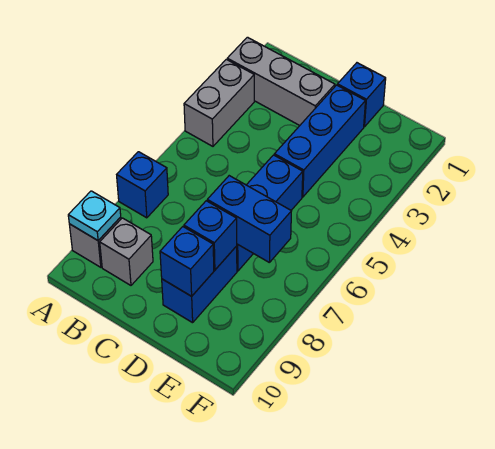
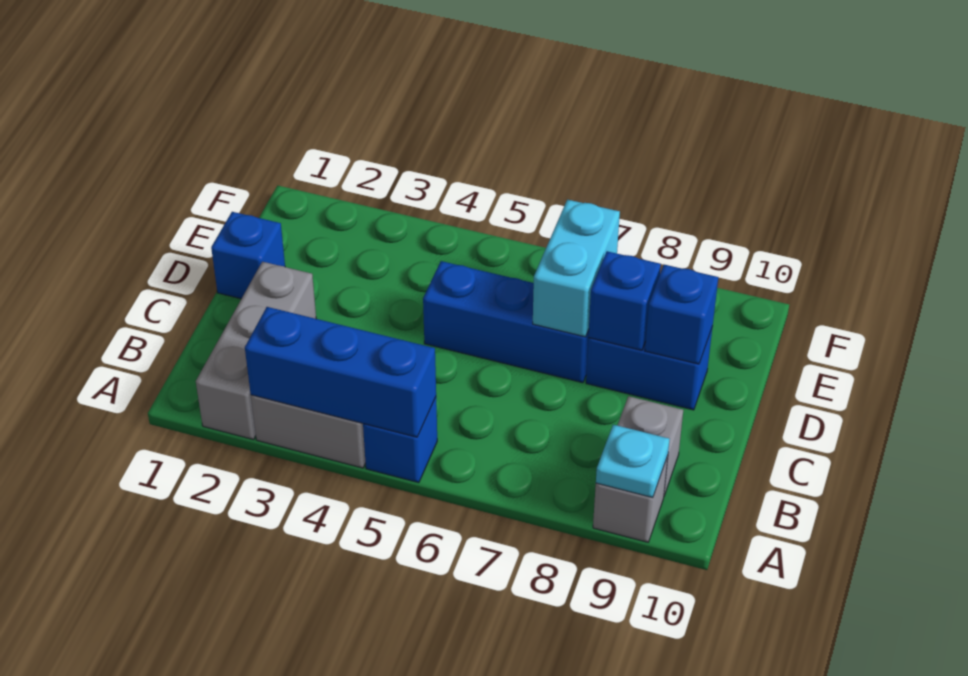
blue 1x1 brick [117,152,168,218] -> blue 1x1 brick moved to [363,397,437,483]
blue 1x3 brick [274,85,365,197] -> blue 1x3 brick moved to [245,307,436,437]
blue 1x2 brick [207,176,291,263] -> cyan 1x2 brick [533,200,620,337]

